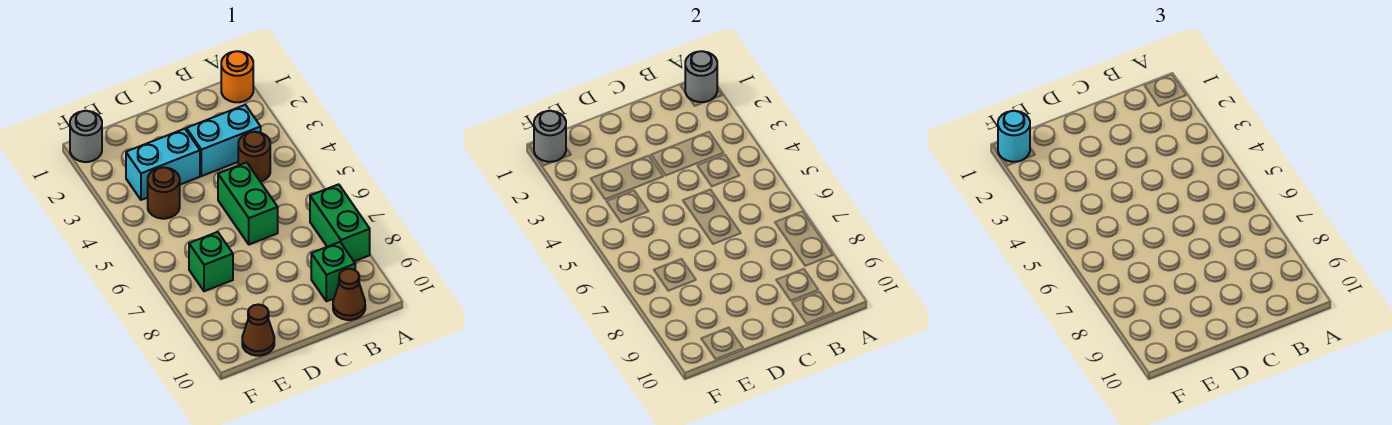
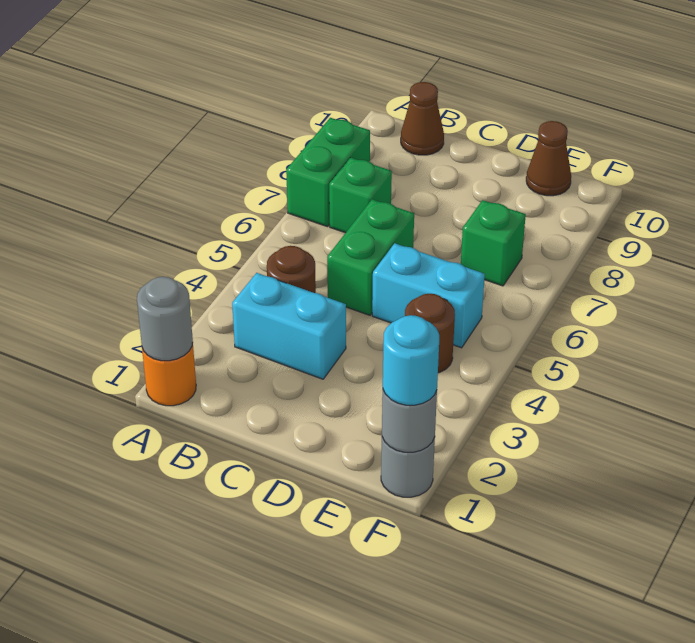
green 1x1 brick [311,242,355,301] -> green 1x1 brick moved to [329,158,392,233]
cyan 1x2 brick [126,129,200,200] -> cyan 1x2 brick moved to [372,243,485,348]

